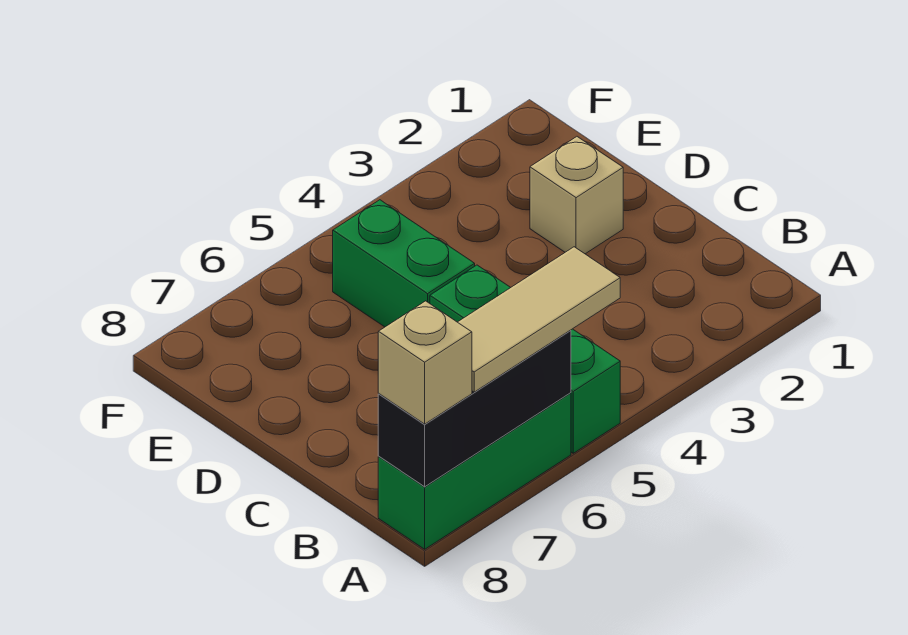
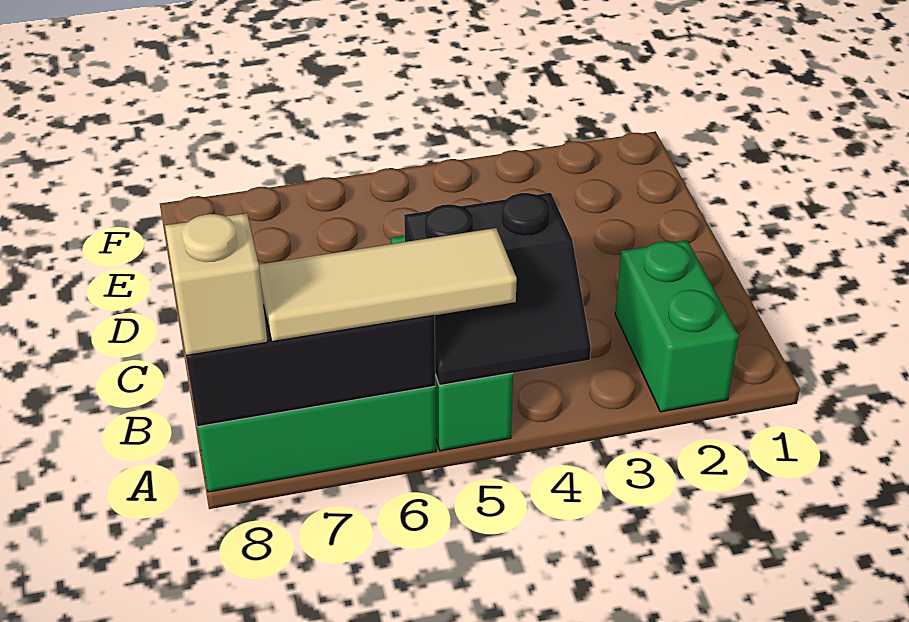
none -> black 2x2 slope [404,193,591,386]
tan 1x1 brick [530,137,623,254] -> none
green 1x2 brick [333,200,475,327] -> green 1x2 brick moved to [615,240,739,412]

